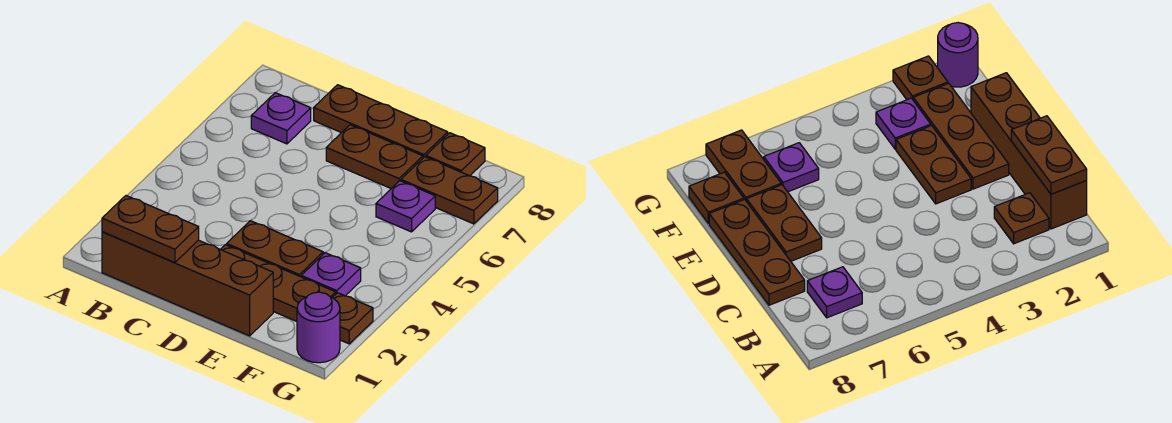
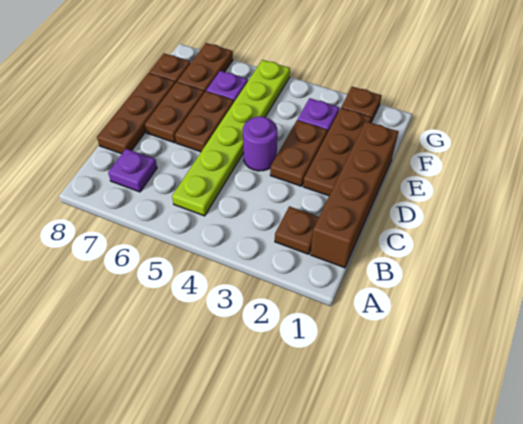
brown 1x2 plate [102,196,199,263] -> brown 1x2 plate moved to [175,91,234,152]
none -> lime 1x6 plate [172,60,290,216]
purple 1x1 round brick [297,292,340,363] -> purple 1x1 round brick moved to [243,116,277,171]

